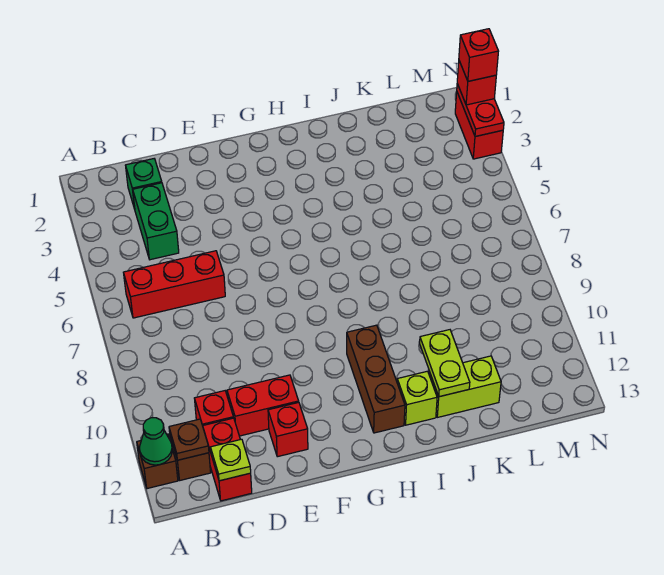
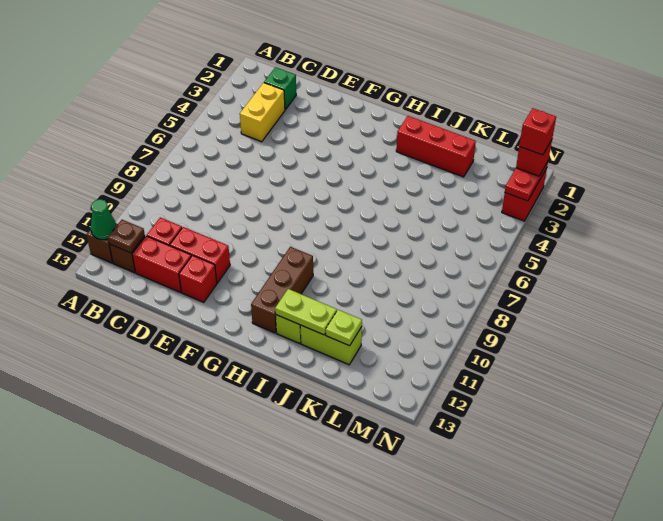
red 1x3 brick [123,251,225,318] -> red 1x3 brick moved to [396,116,476,177]
green 1x2 brick [133,183,179,260] -> yellow 1x2 brick [240,83,285,142]
red 1x2 brick [203,418,252,501] -> red 1x2 brick turned to [132,236,191,292]
lime 1x1 plate [211,439,251,481] -> lime 1x1 plate moved to [326,310,362,346]
lime 1x2 plate [420,330,470,397] -> lime 1x2 plate turned to [275,289,337,335]

